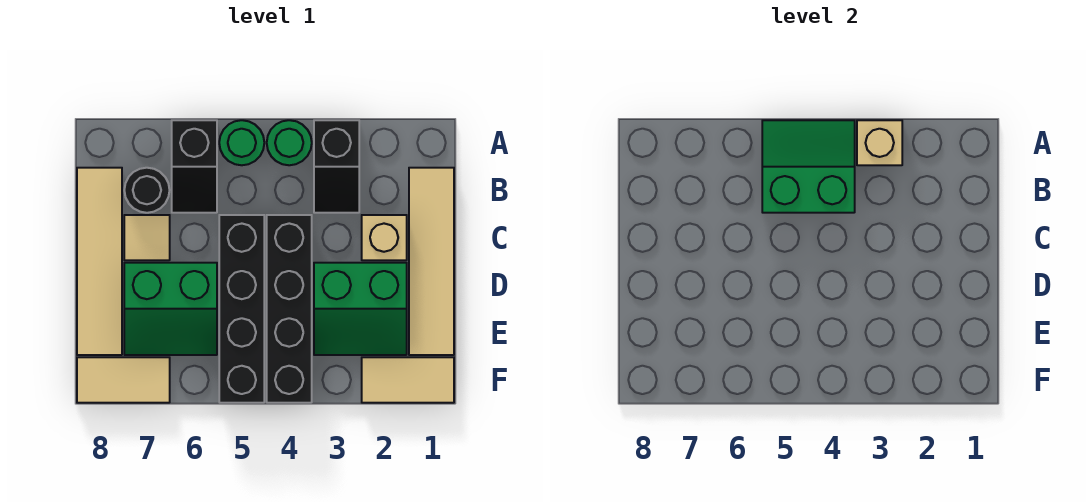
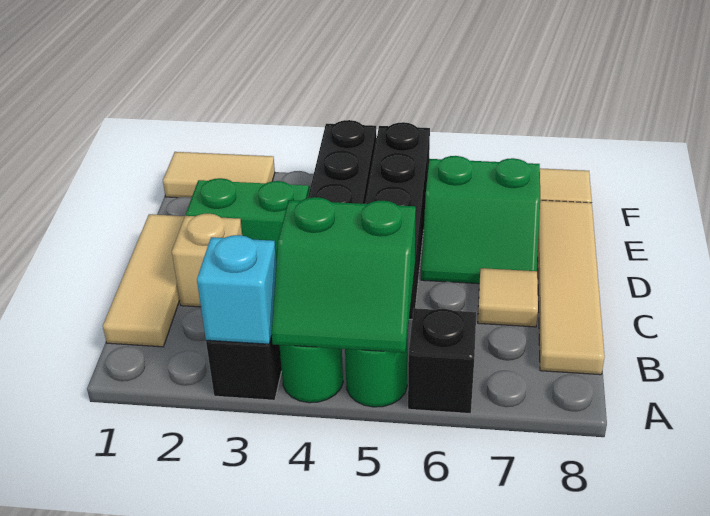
tan 1x1 brick [857,120,902,165] -> cyan 1x1 brick [197,235,277,344]
tan 1x4 tile [409,168,454,355] -> tan 1x3 tile [103,214,185,347]
black 1x1 round brick [124,168,169,213] -> none
green 2x2 slope [124,263,217,355] -> green 2x2 slope turned to [421,156,540,284]

